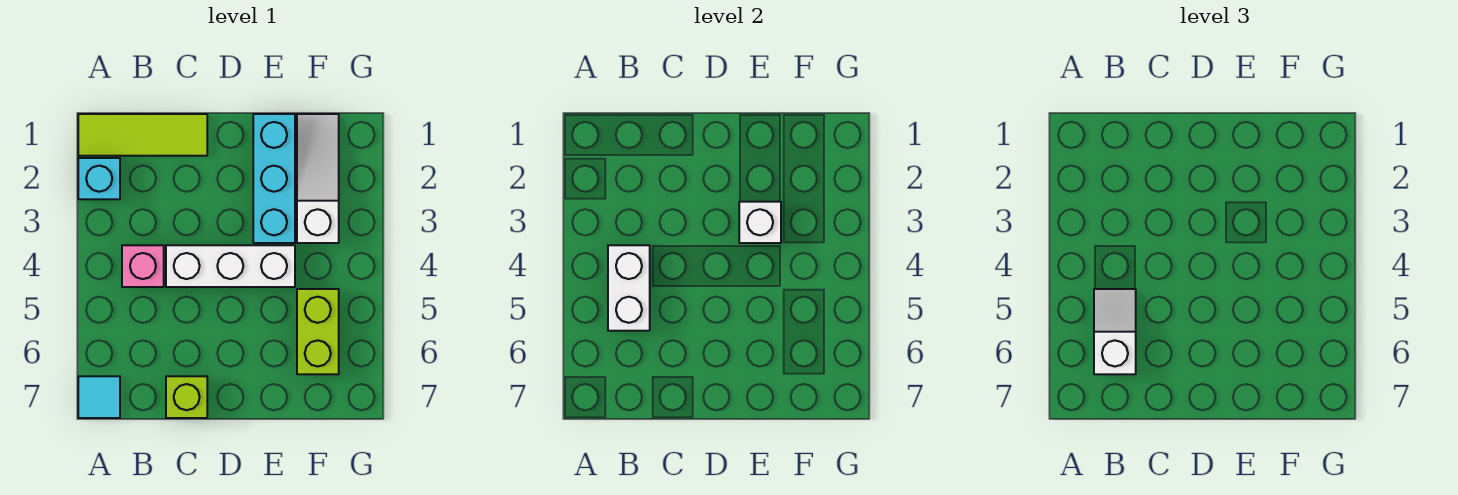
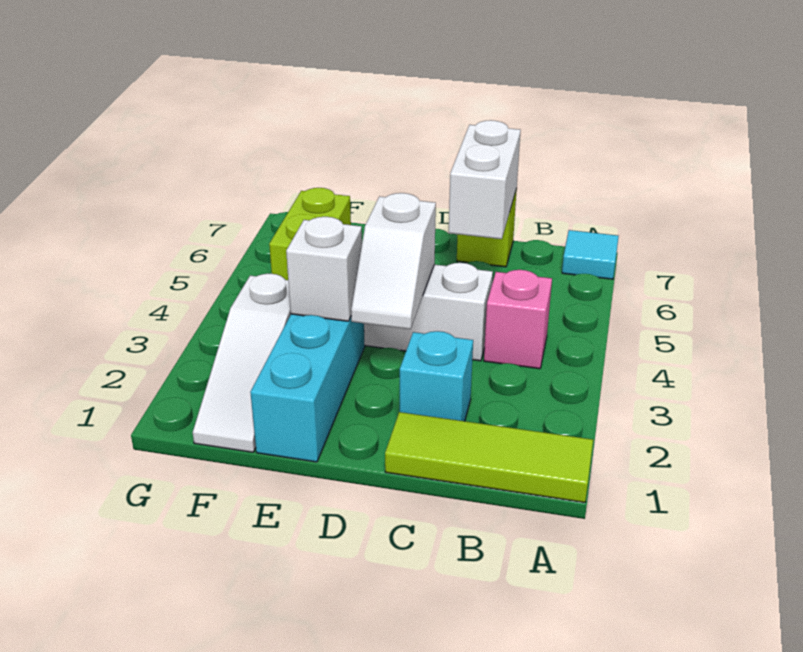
cyan 1x1 brick [78,158,120,199] -> cyan 1x1 brick moved to [400,331,473,421]
white 1x2 brick [608,245,650,331] -> white 1x2 brick moved to [449,120,521,239]
white 1x2 slope [1094,289,1136,374] -> white 1x2 slope moved to [351,193,436,329]

